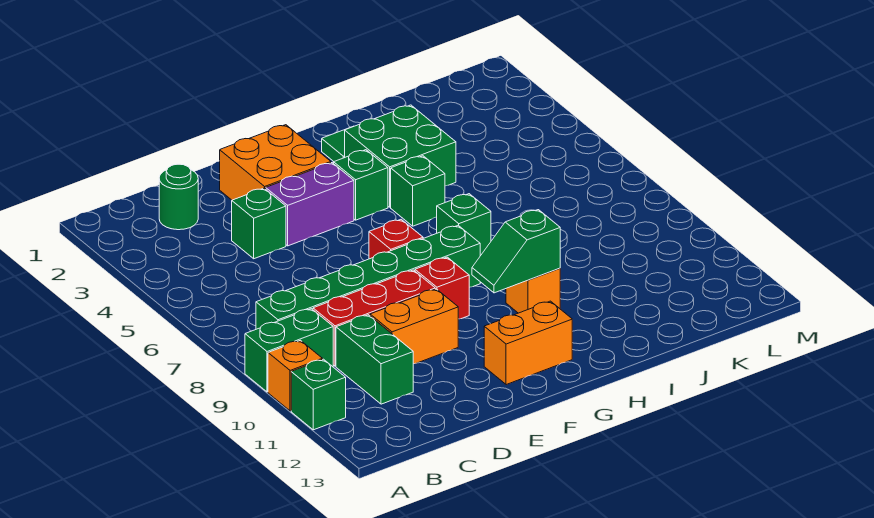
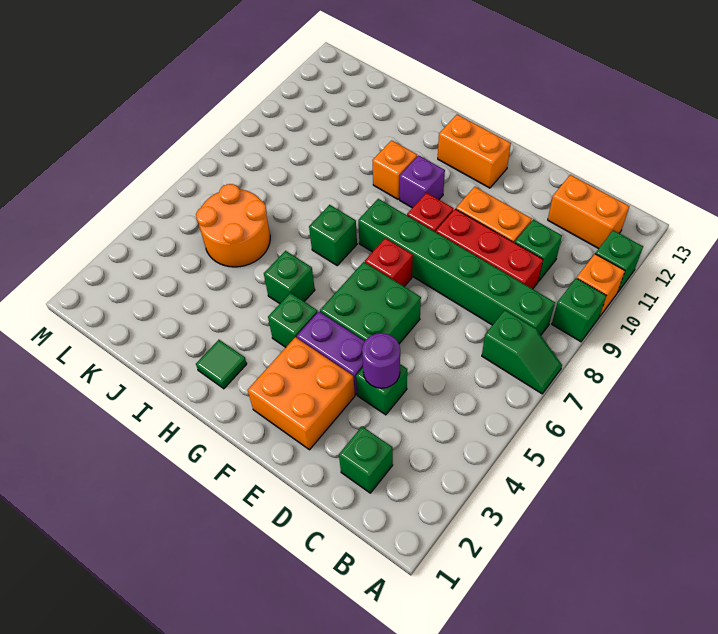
green 1x2 brick [245,309,333,392] -> green 1x1 brick [552,278,606,342]
none -> orange 1x2 brick [548,175,629,249]
green 1x1 round brick [159,164,198,230] -> green 1x1 brick [339,426,393,493]
green 1x2 brick [336,315,413,404] -> green 1x1 brick [515,219,562,281]
none -> purple 1x1 round brick [362,333,400,388]
none -> purple 1x1 brick [400,155,445,208]
green 1x2 slope [472,210,560,293] -> green 1x2 slope moved to [482,310,562,394]
green 2x2 brick [345,105,456,207] -> green 2x2 brick moved to [320,262,421,344]
none -> orange 2x2 round brick [196,184,270,267]

